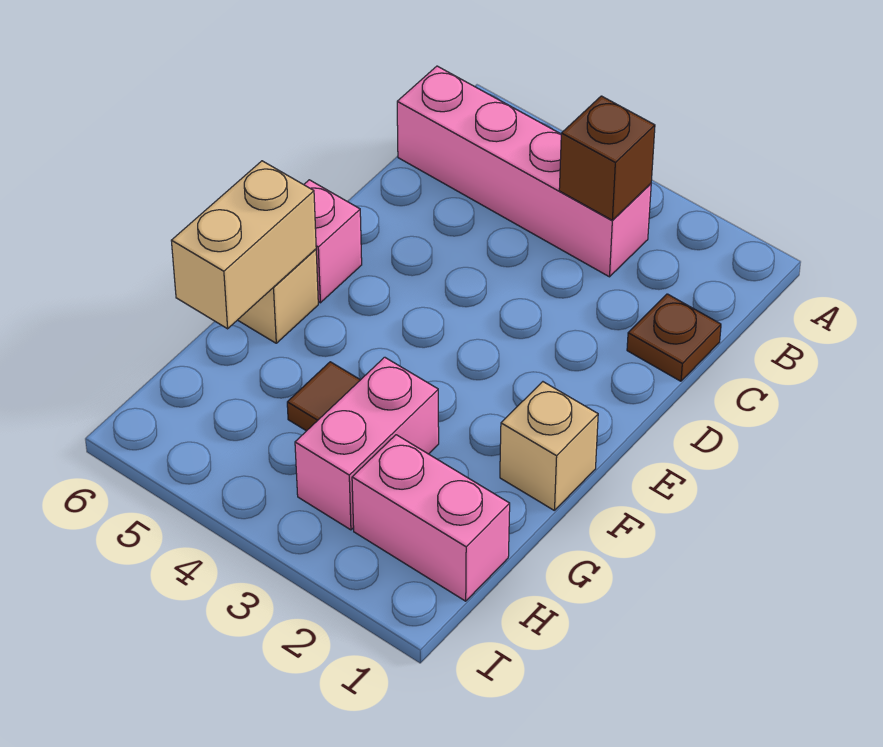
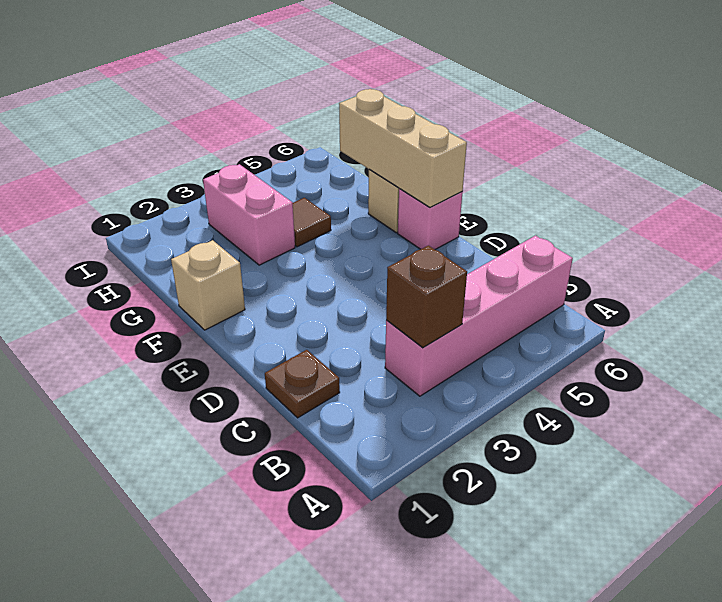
tan 1x2 brick [171,161,316,329] -> tan 1x3 brick [339,89,467,207]
pink 1x2 brick [352,435,510,601] -> none

